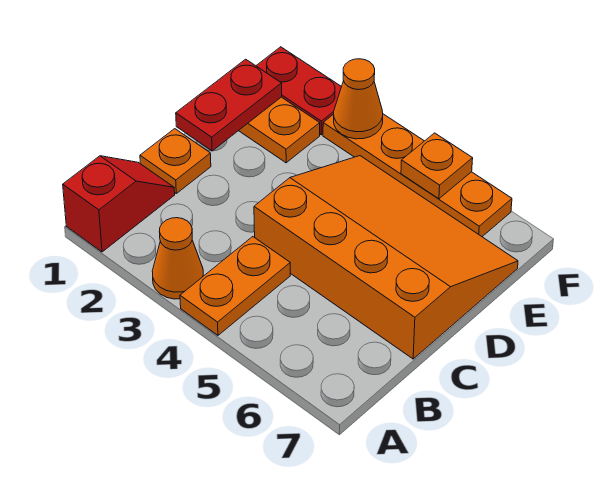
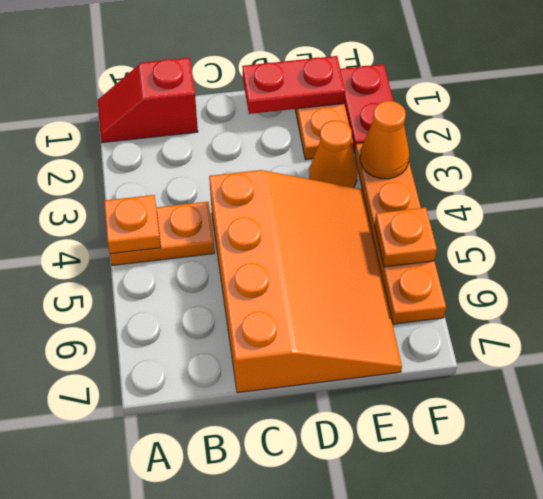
red 1x2 slope [63,156,175,252] -> red 1x2 slope turned to [98,58,198,143]
orange 1x1 cone [152,218,203,299] -> orange 1x1 cone moved to [309,120,357,188]
orange 1x1 plate [140,129,211,193] -> orange 1x1 plate moved to [104,195,161,254]

